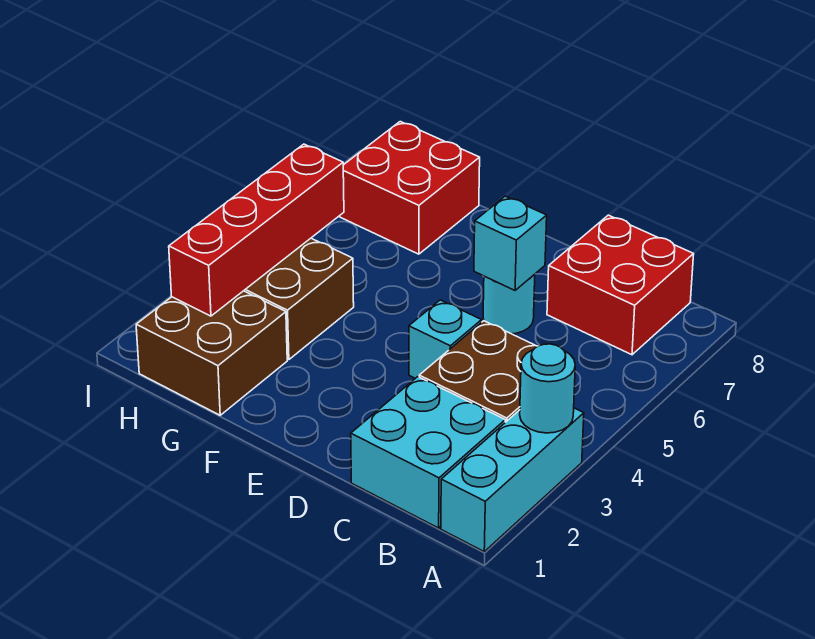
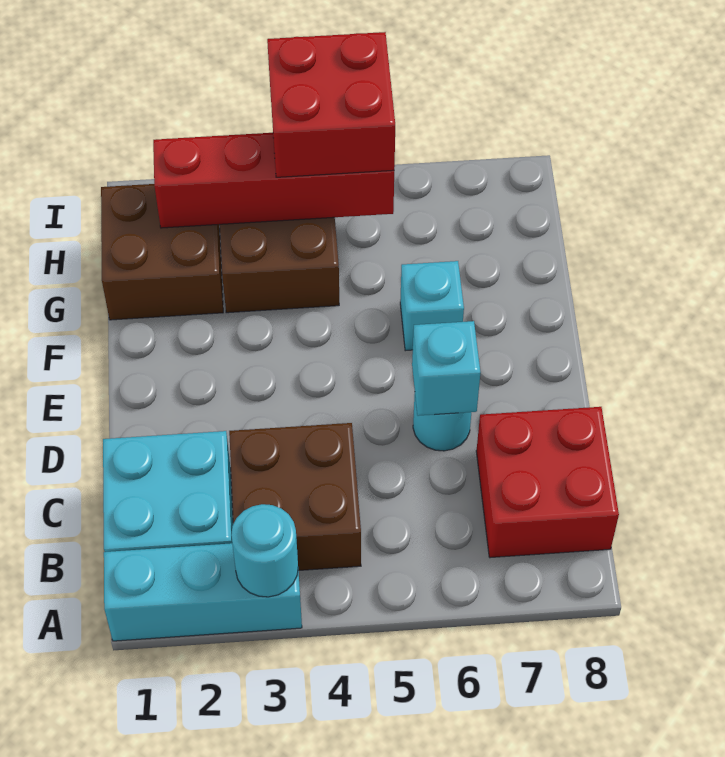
cyan 1x1 brick [409,300,482,378] -> cyan 1x1 brick moved to [400,261,464,351]
red 2x2 brick [340,122,480,254] -> red 2x2 brick moved to [267,32,395,177]

